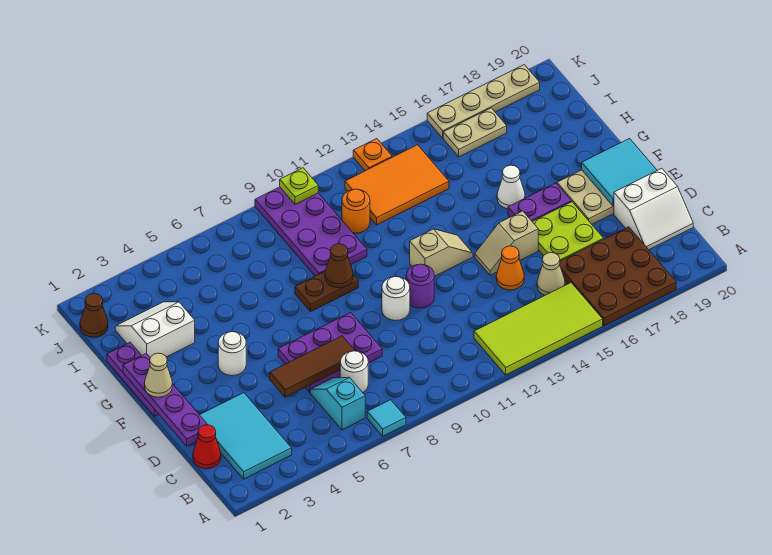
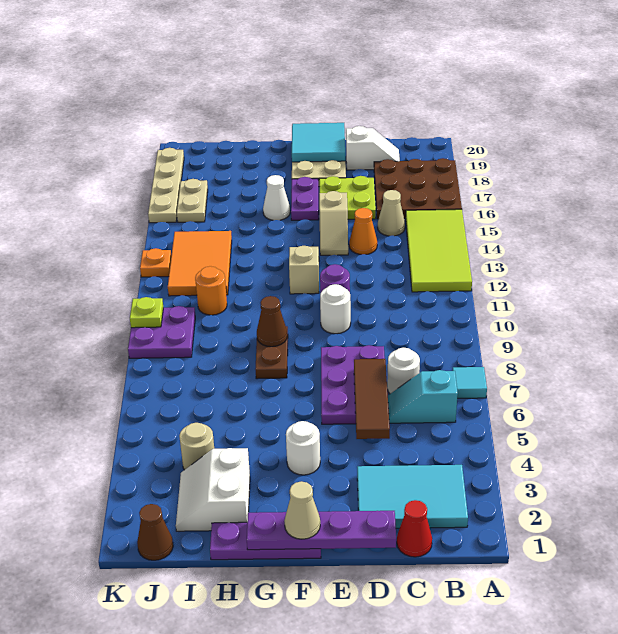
white 2x2 slope [614,168,693,250] -> white 1x2 slope [346,126,400,170]
purple 2x4 plate [255,187,367,276] -> purple 2x2 plate [128,306,195,358]
none -> tan 1x1 round brick [179,423,214,470]

